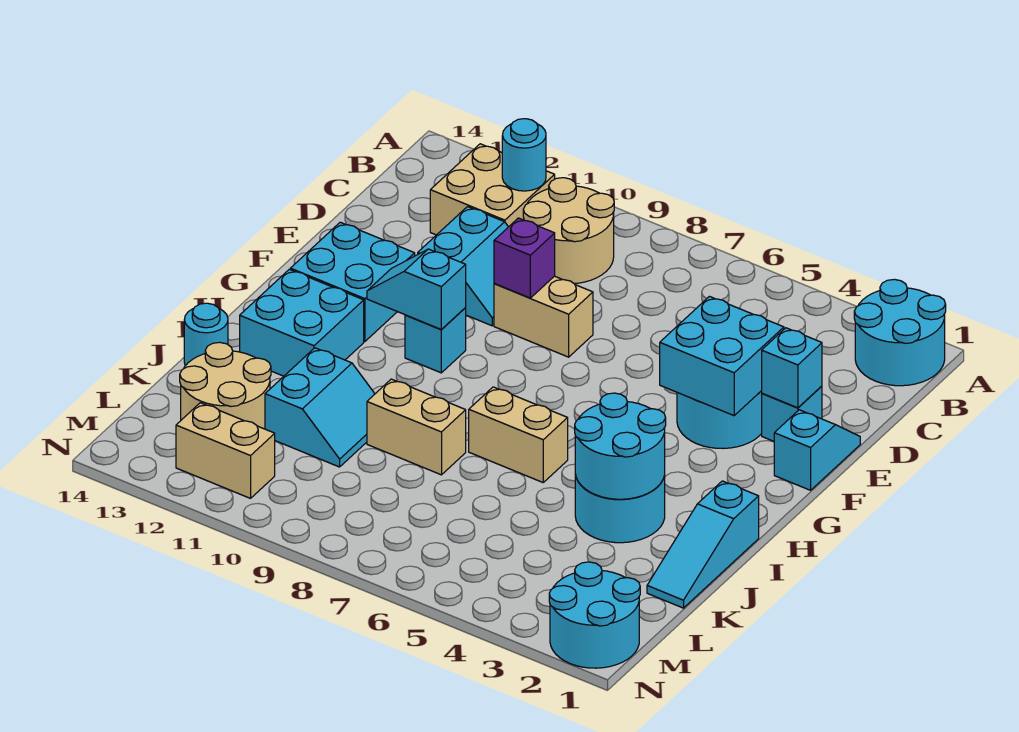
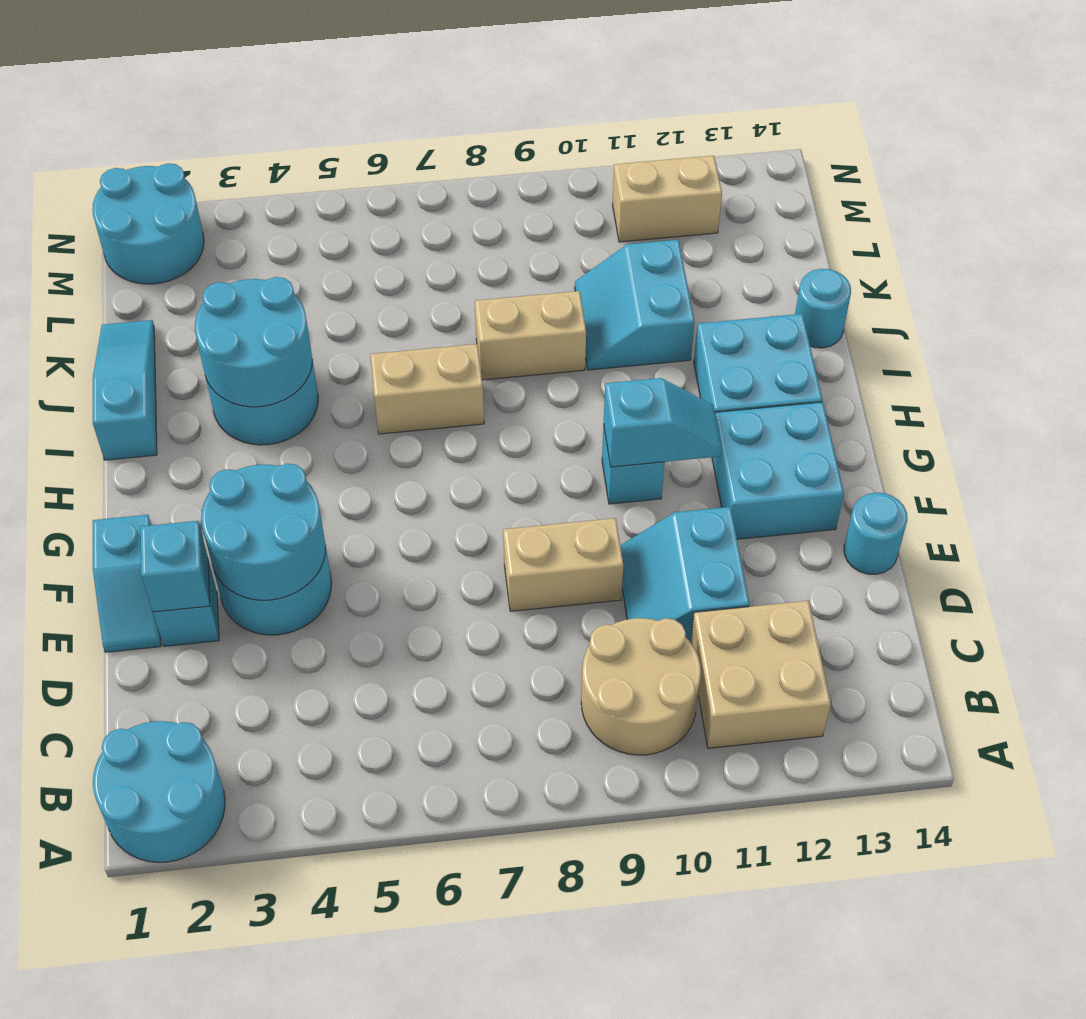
cyan 1x1 round brick [502,119,546,191] -> cyan 1x1 round brick moved to [844,493,907,574]
cyan 2x2 brick [660,297,784,416] -> cyan 2x2 round brick [201,464,326,600]
purple 1x1 brick [494,218,555,298] -> none
tan 2x2 round brick [180,342,271,429] -> none

